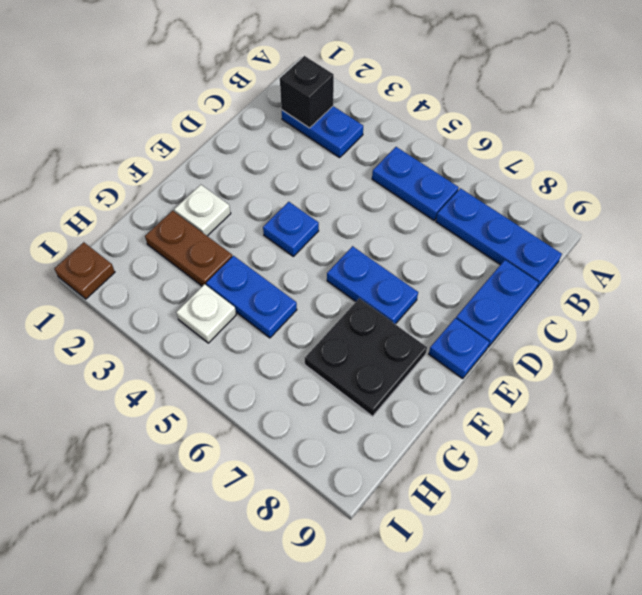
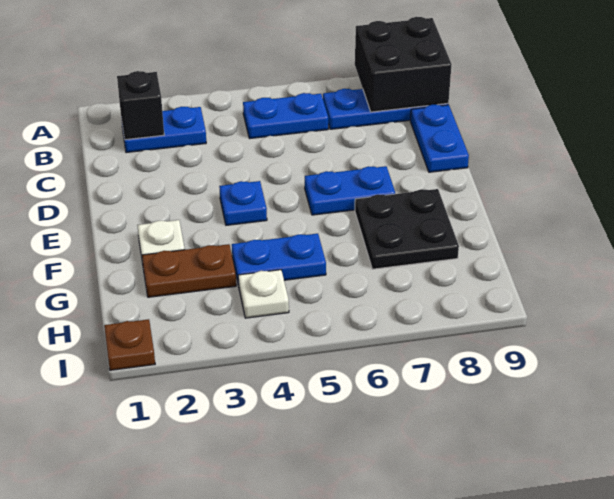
none -> black 2x2 brick [355,17,452,112]
blue 1x1 plate [429,318,489,379] -> none

